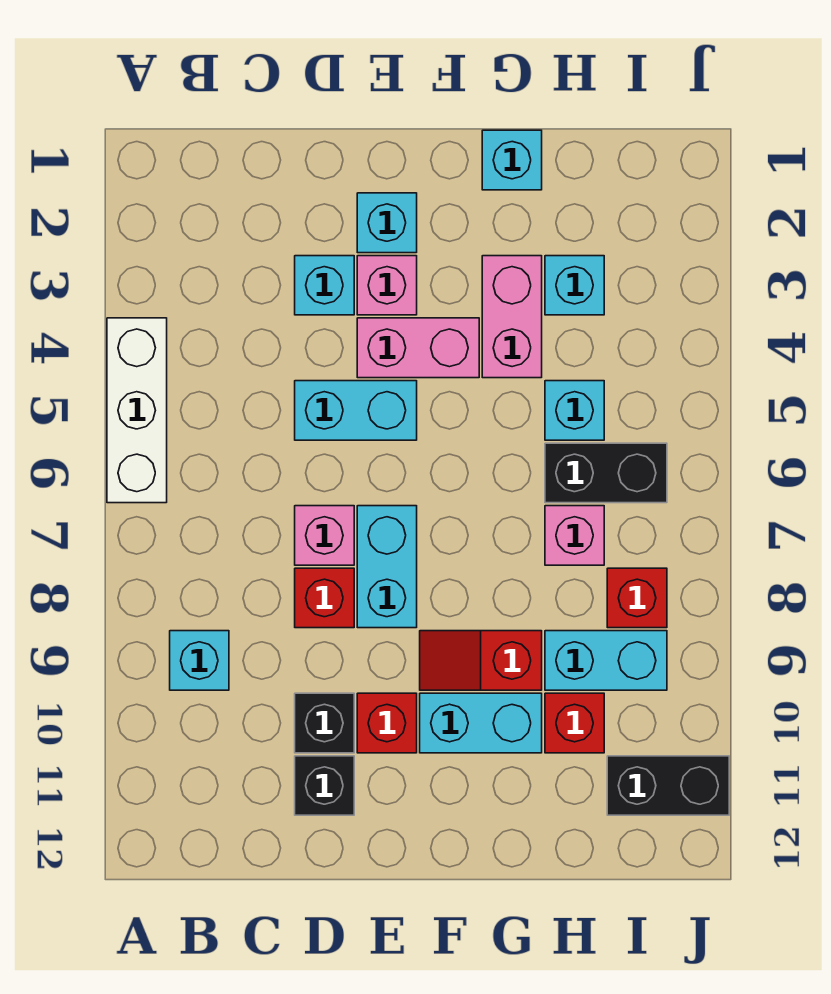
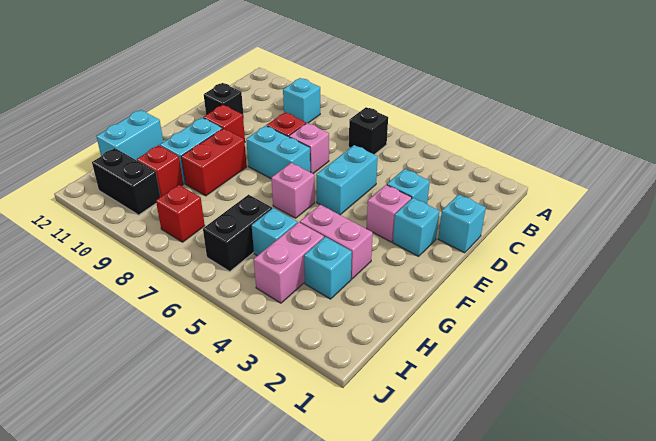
white 1x3 brick [107,318,167,503] -> none
black 1x1 brick [295,693,354,753] -> black 1x1 brick moved to [349,107,388,155]
pink 1x2 brick [357,318,479,378] -> pink 1x2 brick moved to [254,222,324,303]
red 1x2 slope [420,631,542,690] -> red 1x2 brick [181,128,247,196]
cyan 1x1 brick [482,130,542,190] -> cyan 1x1 brick moved to [438,195,486,253]
pink 1x1 brick [545,506,604,565] -> pink 1x1 brick moved to [271,163,315,218]
cyan 1x2 brick [545,631,667,690] -> cyan 1x2 brick moved to [96,110,163,160]
black 1x2 brick [607,756,729,815] -> black 1x2 brick turned to [92,148,160,215]

